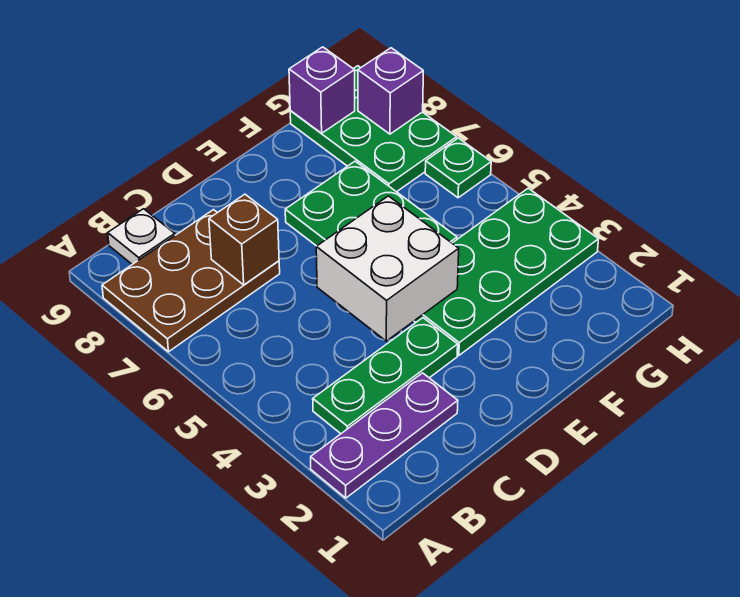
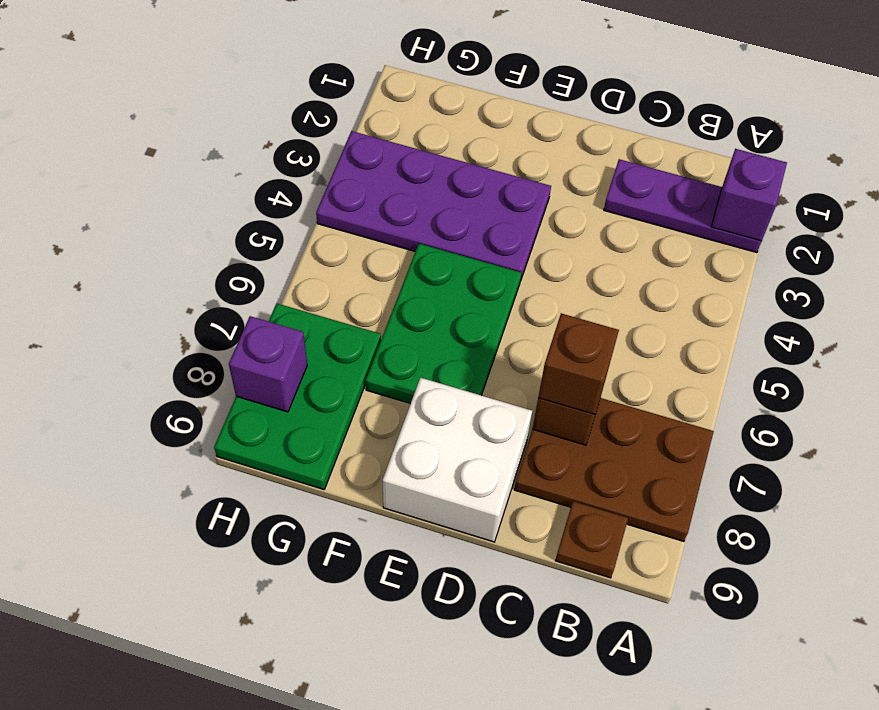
green 1x3 plate [313,318,458,434] -> none
white 1x1 plate [108,209,175,264] -> brown 1x1 plate [555,501,628,578]
none -> brown 1x1 brick [538,313,619,414]
white 2x2 brick [316,196,459,341] -> white 2x2 brick moved to [383,378,532,542]
green 2x4 plate [414,188,599,355] -> purple 2x4 plate [316,131,551,281]
purple 1x1 brick [289,47,355,133] -> purple 1x1 brick moved to [711,149,787,241]
green 1x1 plate [425,138,491,198] -> none

